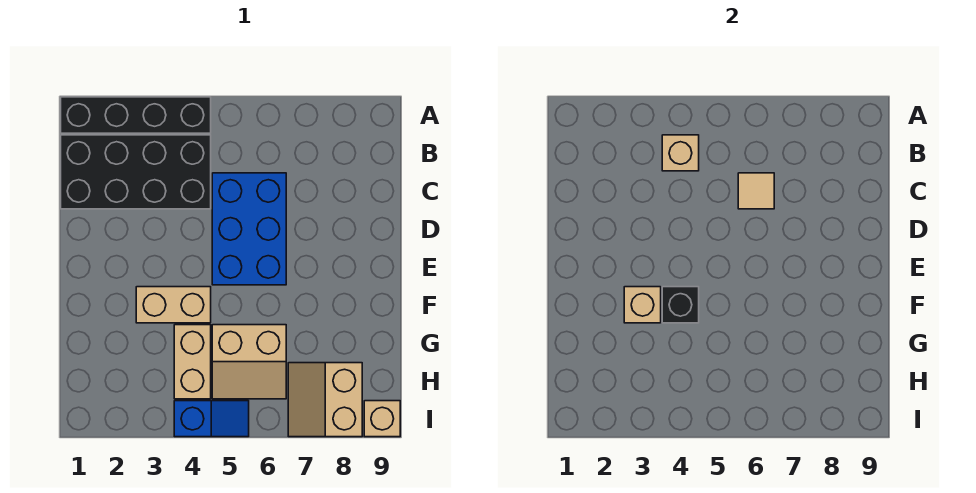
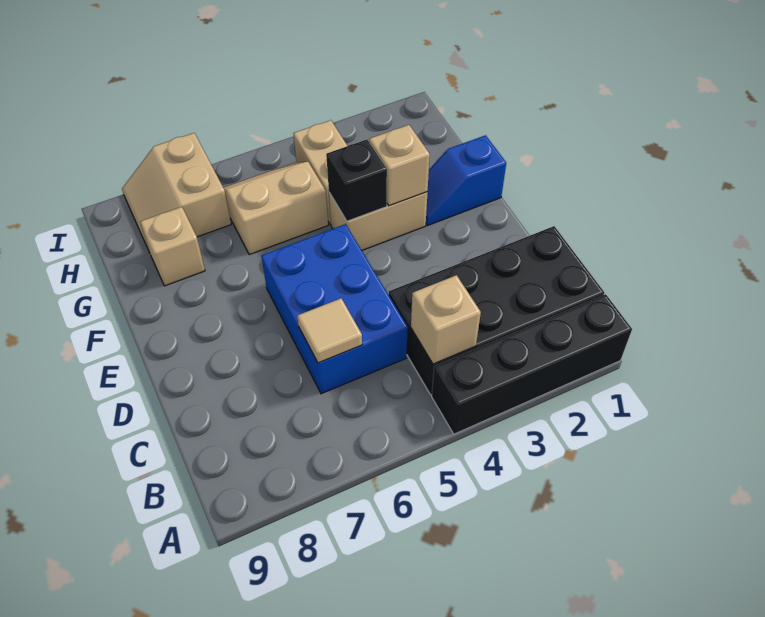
tan 2x2 slope [288,363,362,437] -> tan 2x2 slope turned to [122,133,231,250]
blue 1x2 slope [174,401,249,437] -> blue 1x2 slope moved to [426,135,506,226]
tan 1x1 brick [364,401,400,437] -> tan 1x1 brick moved to [140,207,205,286]

